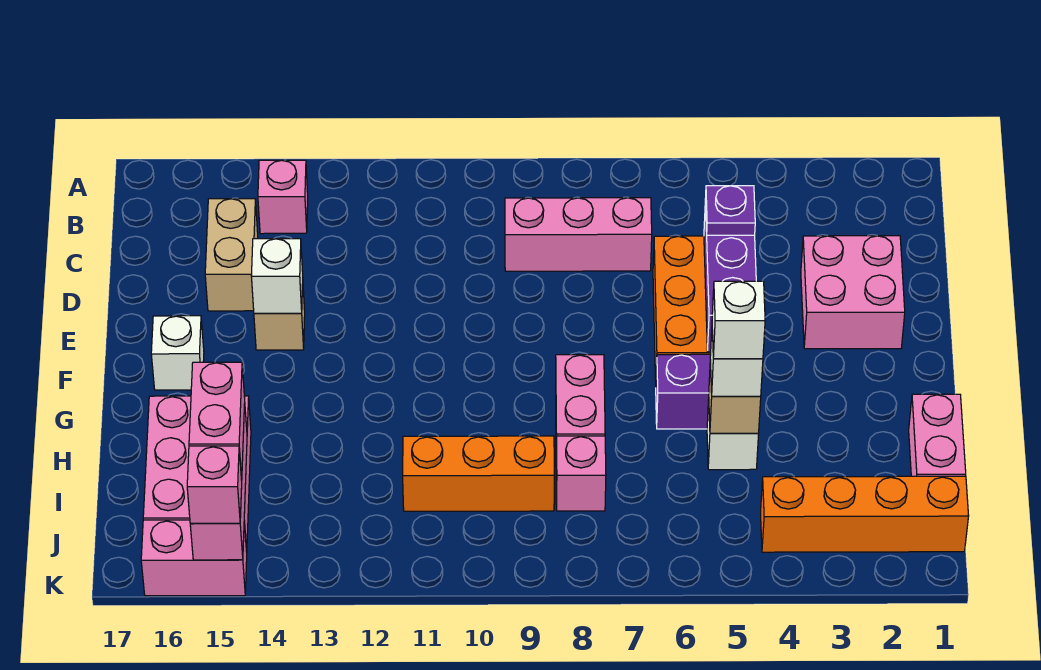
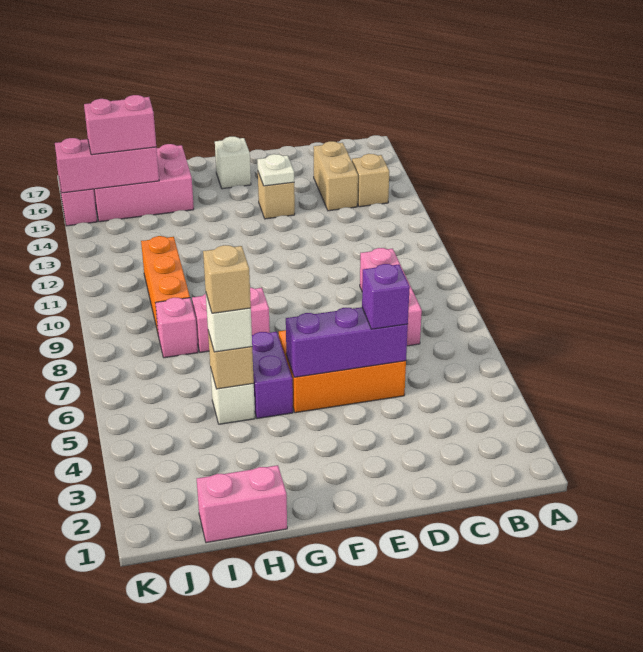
pink 1x1 brick [258,160,308,234] -> tan 1x1 brick [352,154,389,207]
tan 1x2 brick [205,199,258,311] -> tan 1x2 brick turned to [314,141,358,211]
pink 2x2 brick [801,236,905,349] -> none
purple 1x1 plate [706,186,755,235] -> purple 1x1 brick [362,264,410,329]
white 1x1 brick [251,239,303,313] -> white 1x1 plate [257,154,294,186]
white 1x1 brick [712,281,765,359] -> tan 1x1 brick [203,245,251,313]
orange 1x4 brick [761,476,969,552] -> none
pink 1x1 brick [187,446,242,523] -> none

